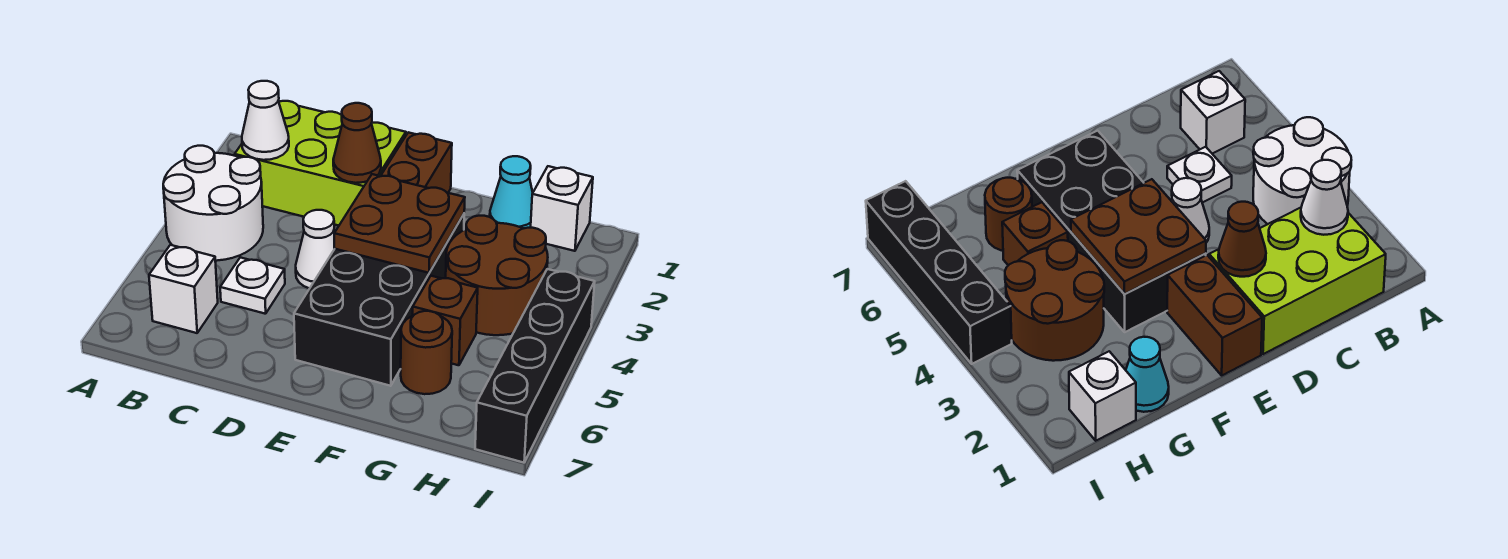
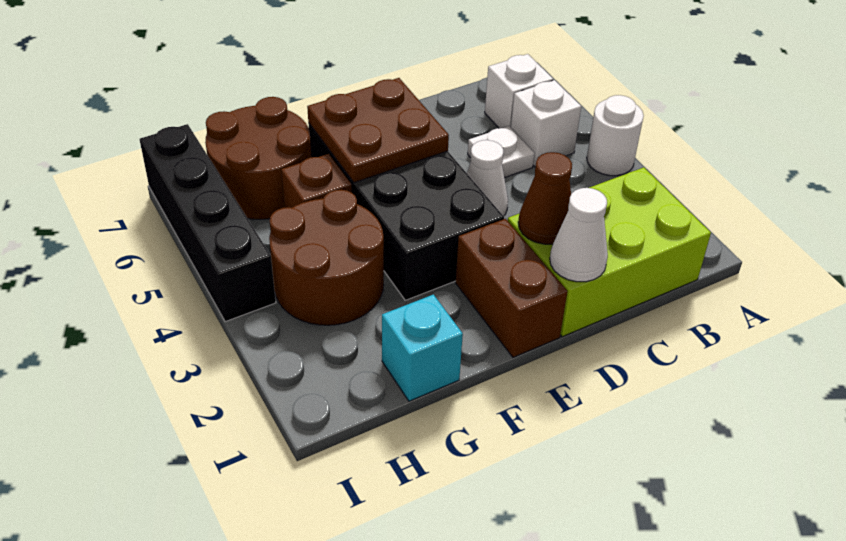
white 2x2 round brick [163,146,263,261] -> white 1x1 round brick [587,95,644,176]
white 1x1 cone [242,81,289,160] -> white 1x1 cone moved to [550,188,608,282]
brown 2x2 plate [334,174,465,273] -> brown 2x2 plate moved to [307,78,449,183]
cyan 1x1 cone [490,156,533,228] -> cyan 1x1 brick [382,295,463,401]
brown 1x1 round brick [401,311,452,394] -> brown 2x2 round brick [205,97,311,219]
white 1x1 brick [531,166,593,251] -> white 1x1 brick moved to [511,80,581,167]

